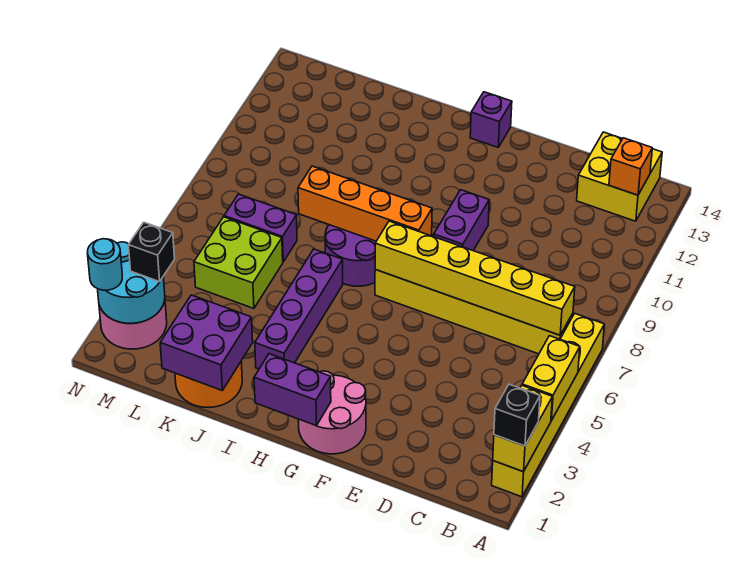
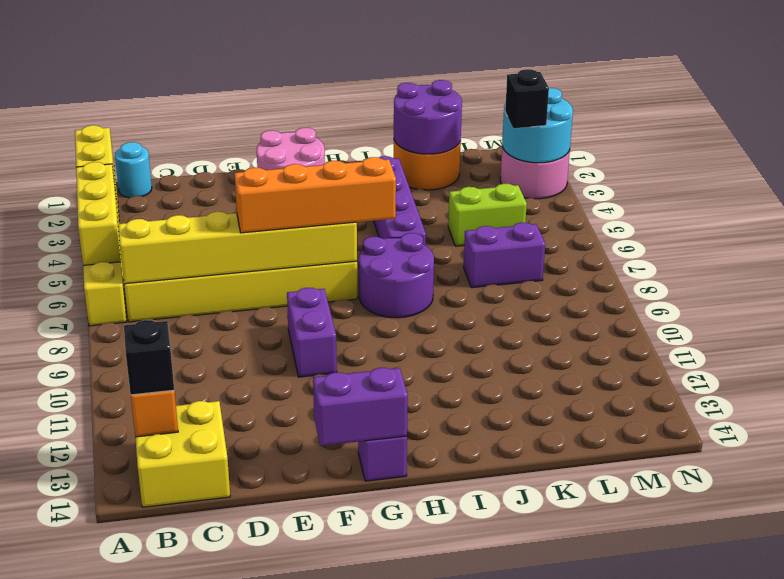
black 1x1 brick [494,384,540,446] -> black 1x1 brick moved to [124,320,174,395]
yellow 1x2 brick [522,336,580,420] -> yellow 1x3 brick [76,162,121,265]
purple 1x2 brick [254,354,331,426] -> purple 1x2 brick moved to [313,368,408,446]
orange 1x4 brick [298,166,432,241] -> orange 1x4 brick moved to [234,157,396,233]
purple 2x2 brick [160,295,253,390] -> purple 2x2 round brick [394,80,462,154]
lime 2x2 brick [194,217,283,308] -> lime 1x2 brick [448,184,527,246]
cyan 1x1 round brick [87,239,122,290] -> cyan 1x1 round brick moved to [115,142,152,198]

